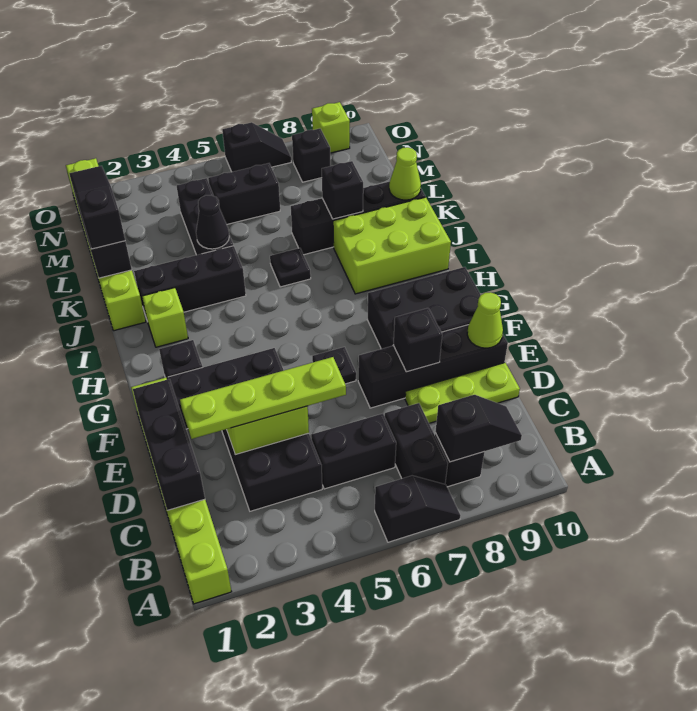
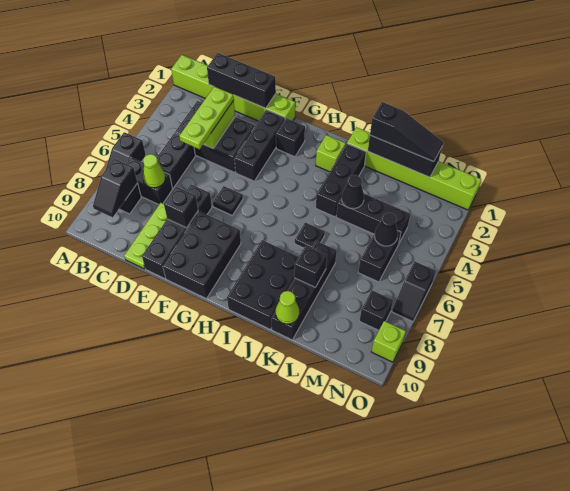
lime 1x4 plate [180,357,346,439] -> lime 1x3 plate [179,87,234,149]
lime 1x1 cone [467,292,503,348] -> lime 1x1 cone moved to [143,154,165,188]
lime 2x3 brick [333,197,451,294] -> black 2x3 brick [227,240,299,329]
none -> black 1x1 cone [374,213,398,246]

